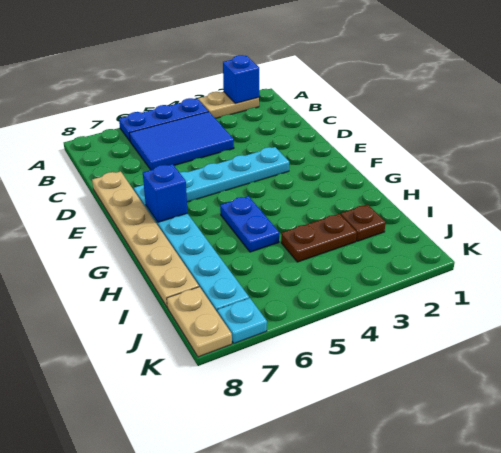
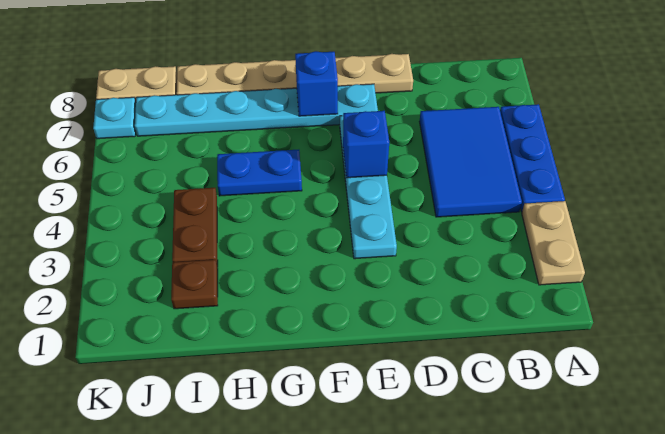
blue 1x1 brick [223,55,259,104] -> blue 1x1 brick moved to [343,111,389,178]

